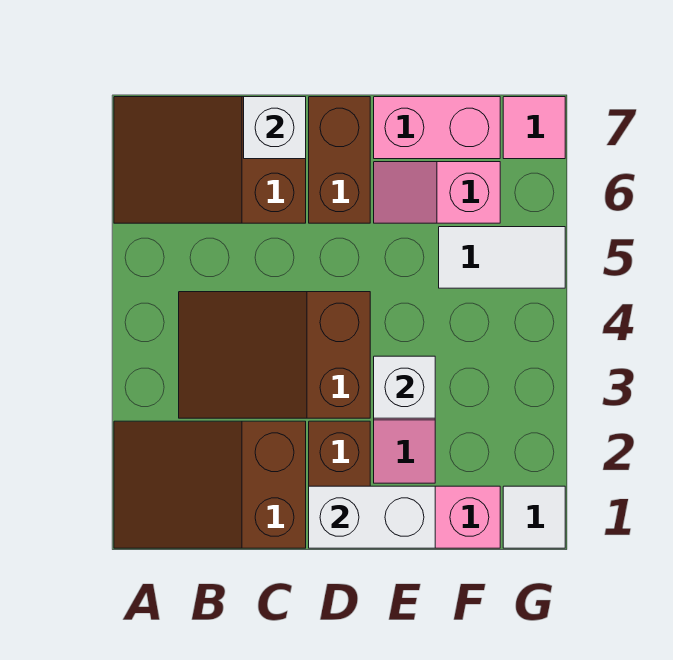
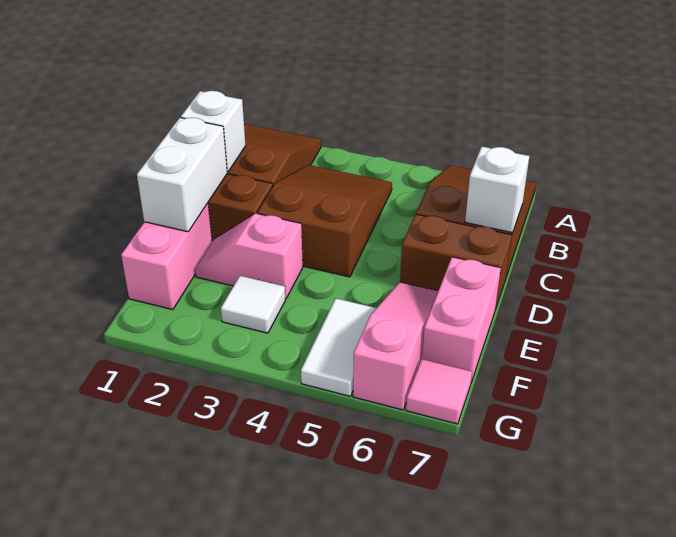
white 1x1 brick [374,356,435,418] -> white 1x1 brick moved to [181,91,246,172]
pink 1x2 slope [374,162,500,223] -> pink 1x3 slope [353,282,438,410]
white 1x1 tile [503,486,565,548] -> white 1x1 tile moved to [221,276,285,333]

